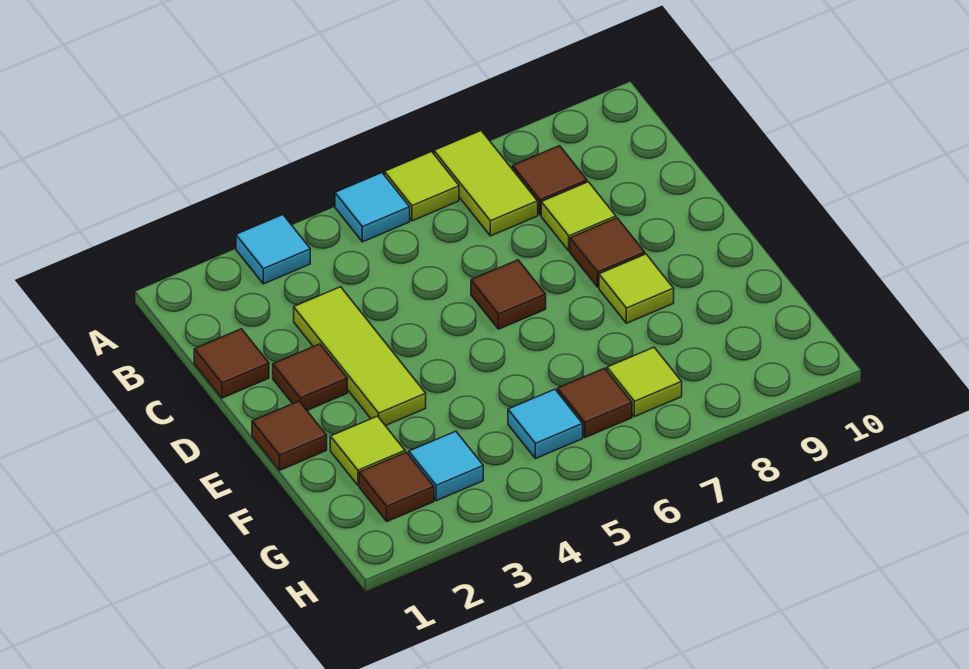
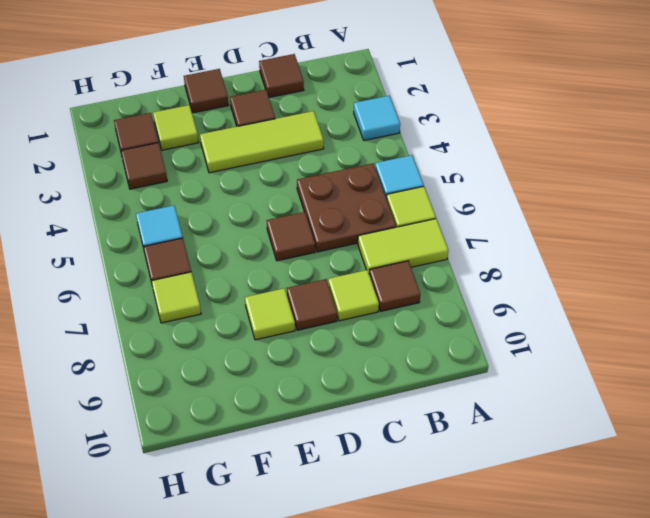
none -> brown 2x2 plate [297,164,396,252]
cyan 1x1 tile [409,431,483,501] -> brown 1x1 tile [121,143,167,189]

